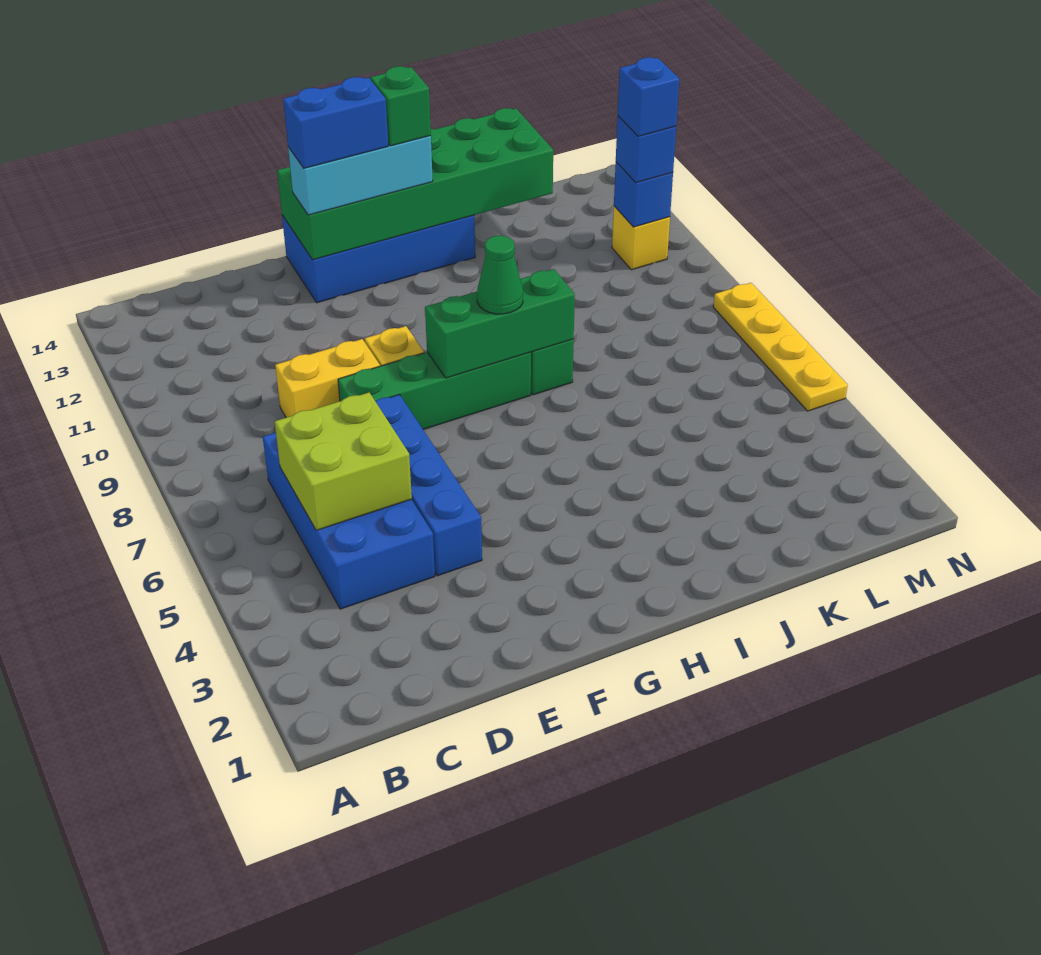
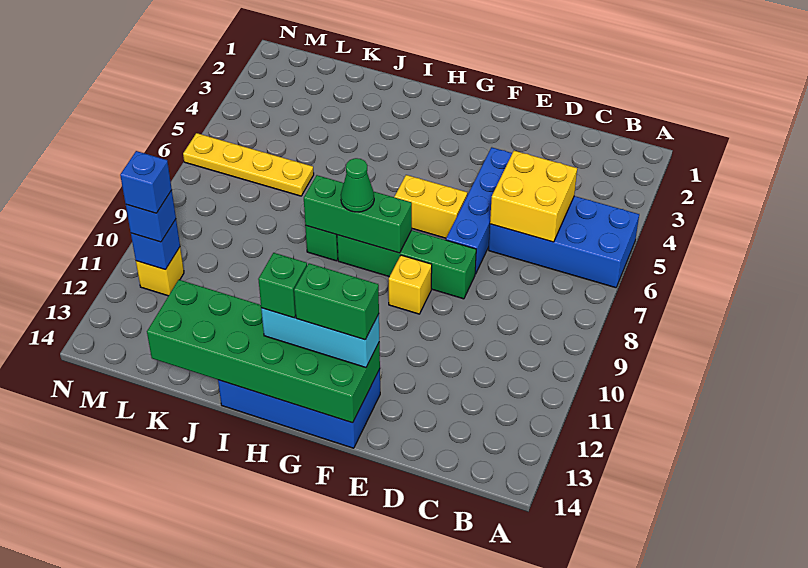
blue 2x4 brick [263,433,435,609] -> blue 2x4 brick turned to [489,196,639,288]
lime 2x2 brick [275,393,412,530] -> yellow 2x2 brick [490,151,577,242]
yellow 1x2 brick [275,339,380,418] -> yellow 1x2 brick moved to [395,175,467,238]
blue 1x2 brick [283,77,388,168] -> green 1x2 brick [294,263,379,340]
yellow 1x4 plate [713,283,848,411] -> yellow 1x4 plate turned to [183,133,314,196]

